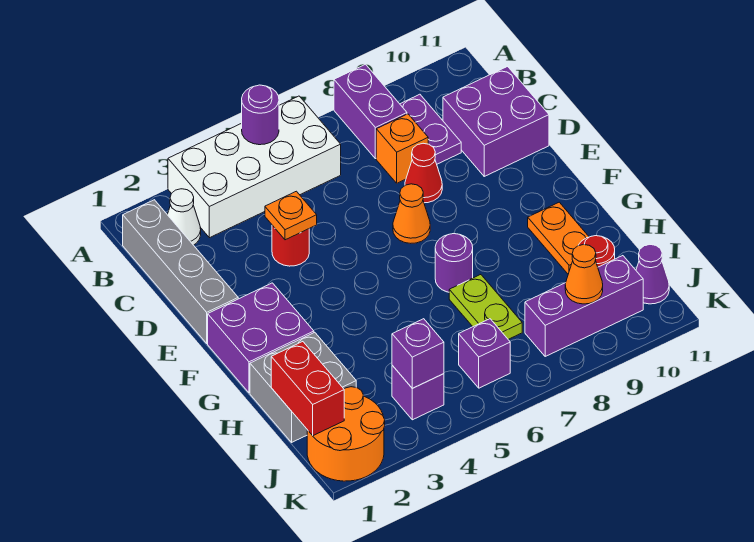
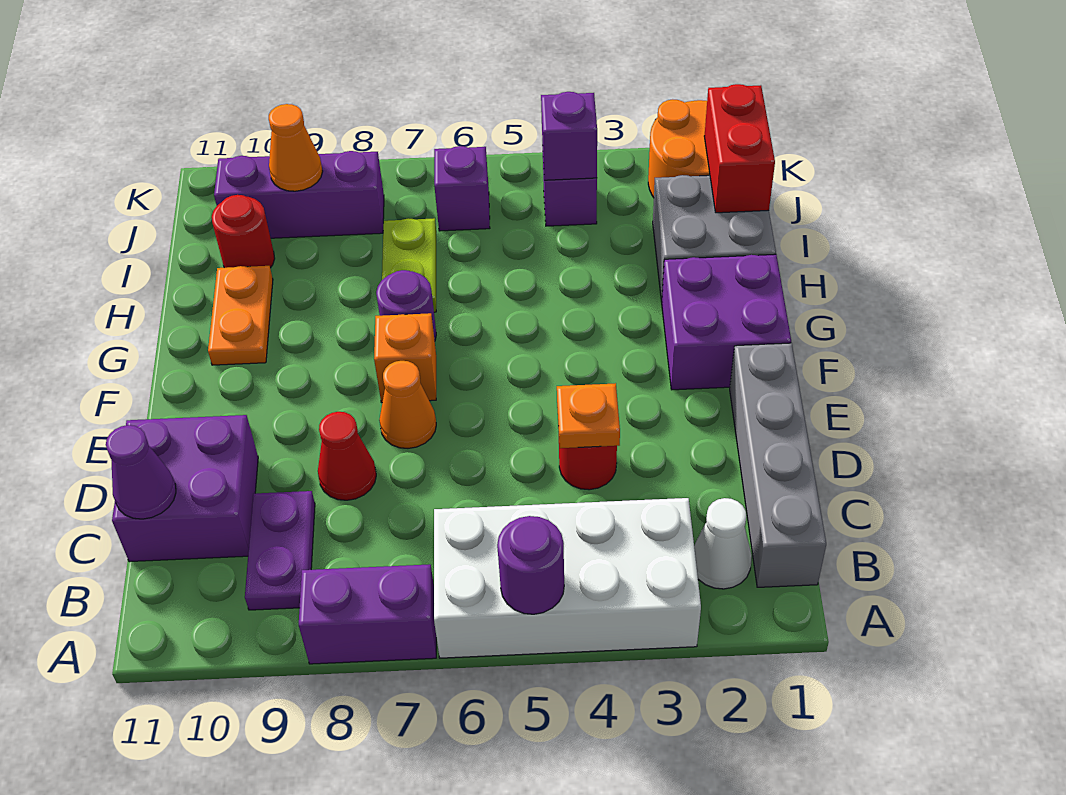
purple 1x2 brick [334,64,407,159] -> purple 1x2 brick turned to [299,564,436,664]
orange 1x1 brick [376,114,428,183] -> orange 1x1 brick moved to [374,313,436,403]
purple 1x1 cone [636,245,669,304] -> purple 1x1 cone moved to [106,425,176,519]

